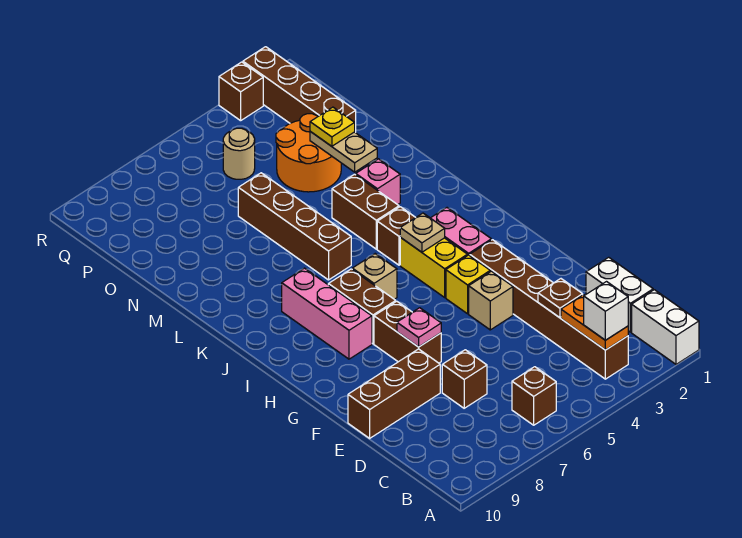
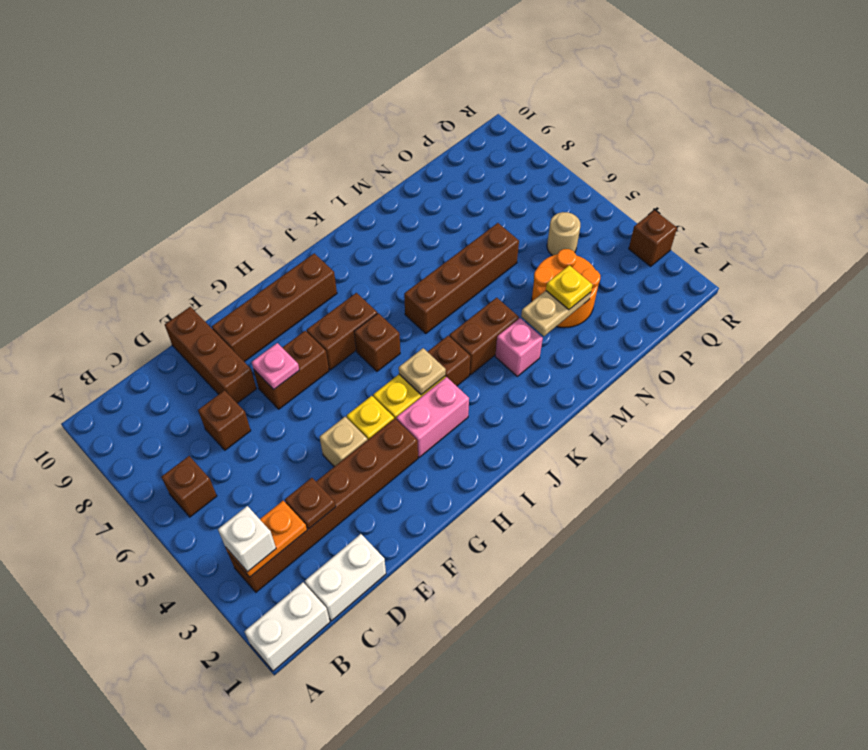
pink 1x3 brick [282,268,372,359] -> none
tan 1x1 brick [352,254,397,299] -> brown 1x1 brick [354,313,400,371]
brown 1x4 brick [243,47,356,133] -> brown 1x4 brick moved to [212,253,337,362]

